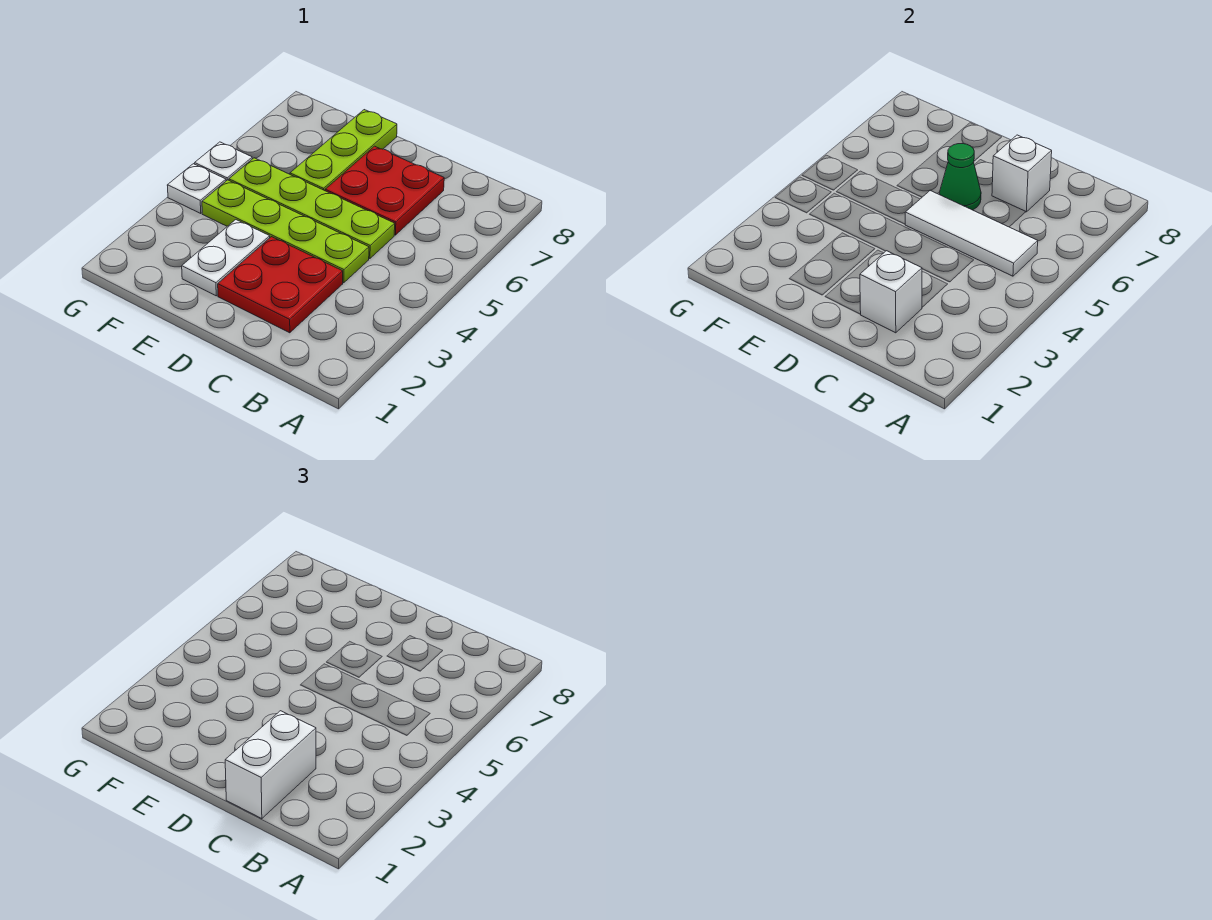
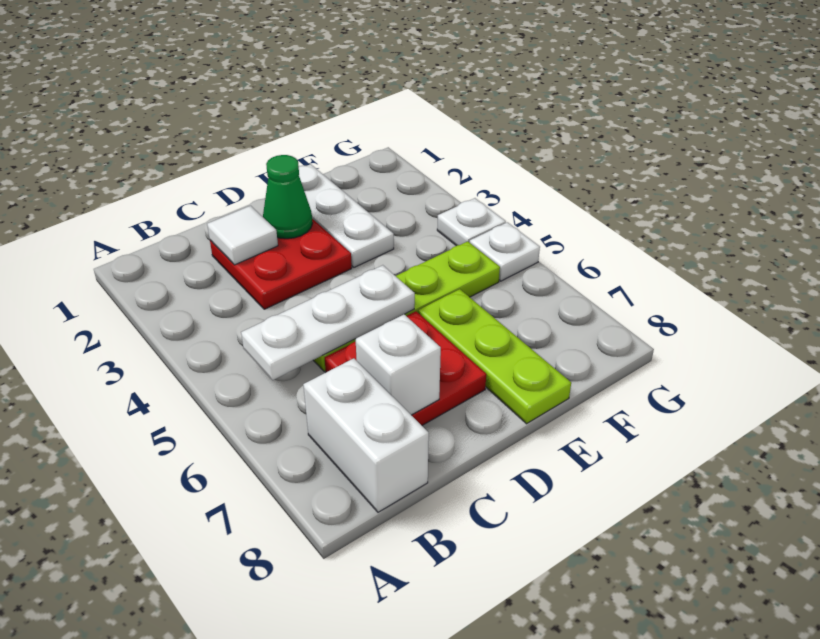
white 1x3 tile [905,191,1038,276] -> white 1x3 plate [241,265,415,380]
white 1x2 brick [225,711,316,819] -> white 1x2 brick moved to [303,358,429,512]
white 1x1 brick [860,251,922,333] -> white 1x1 tile [207,206,278,265]
lime 1x4 plate [202,180,369,283] -> none
green 1x1 cone [940,144,981,210] -> green 1x1 cone moved to [263,155,313,239]
white 1x2 plate [182,220,270,296] -> white 1x3 plate [299,164,394,267]

